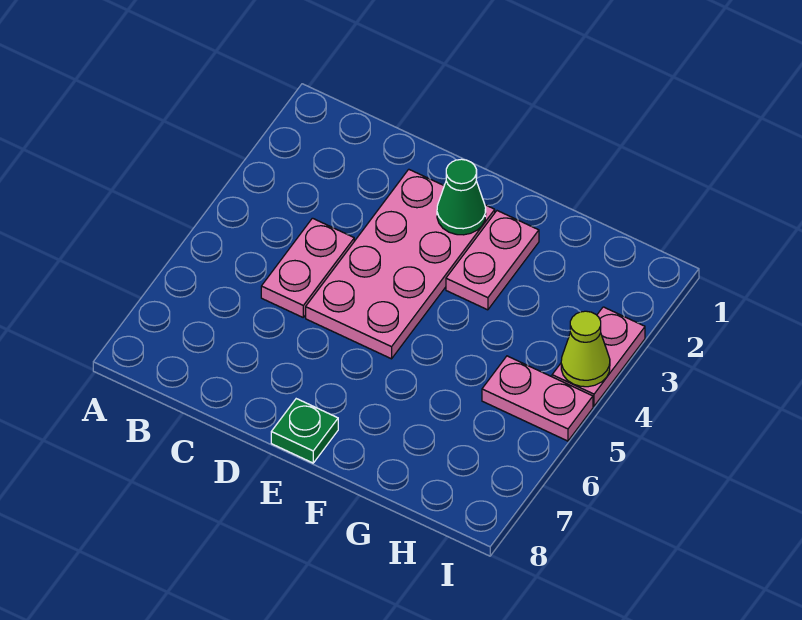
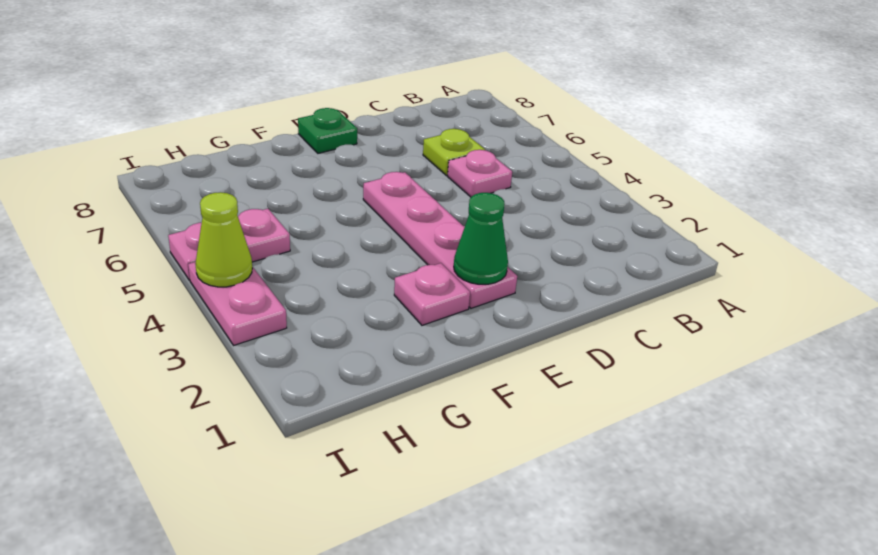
pink 1x2 plate [261,218,354,317] -> pink 1x1 plate [448,150,512,197]
none -> lime 1x1 plate [423,129,485,175]
pink 2x4 plate [306,169,495,359] -> pink 1x4 plate [363,172,517,308]
pink 1x2 plate [446,211,539,310] -> pink 1x1 plate [394,263,470,325]

